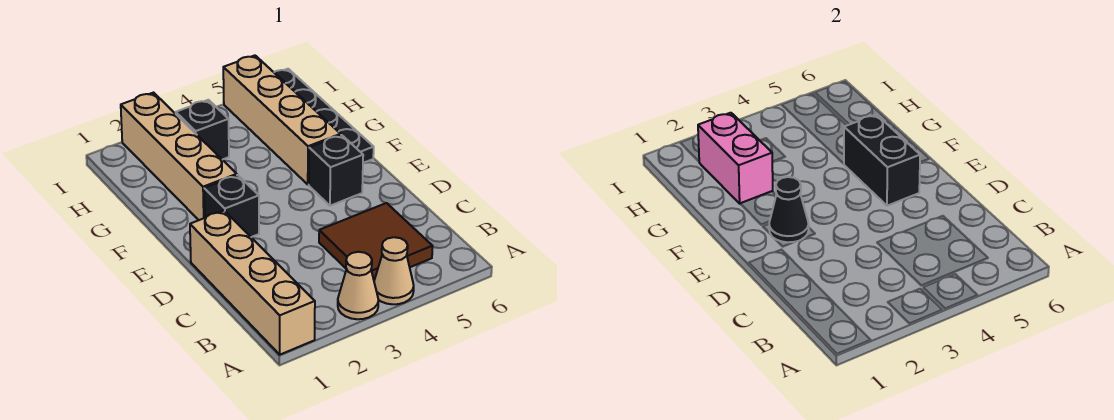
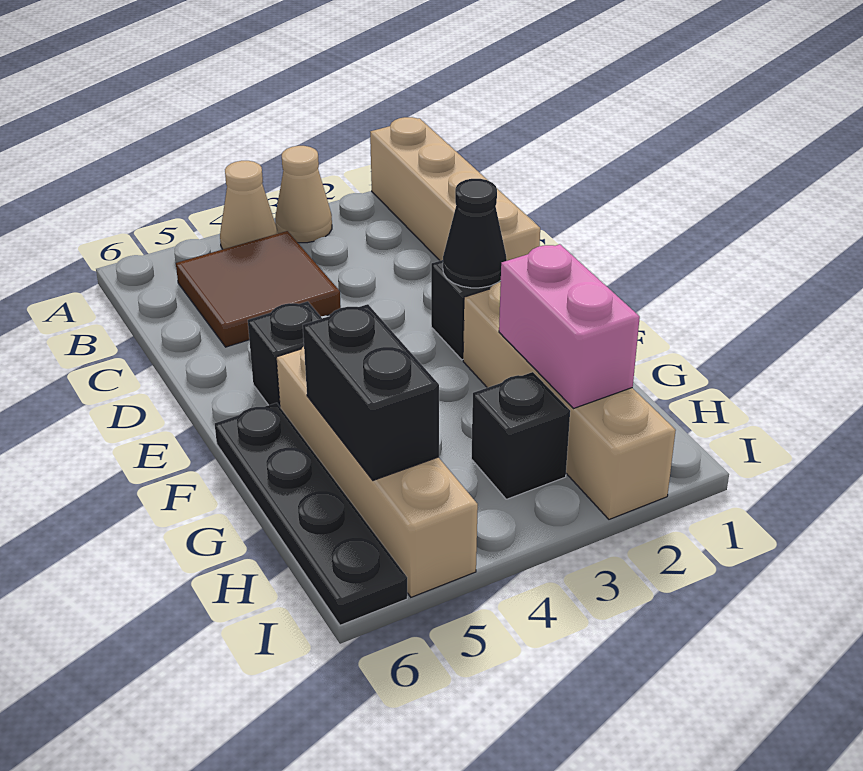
black 1x2 brick [844,114,920,206] -> black 1x2 brick moved to [303,304,439,480]

